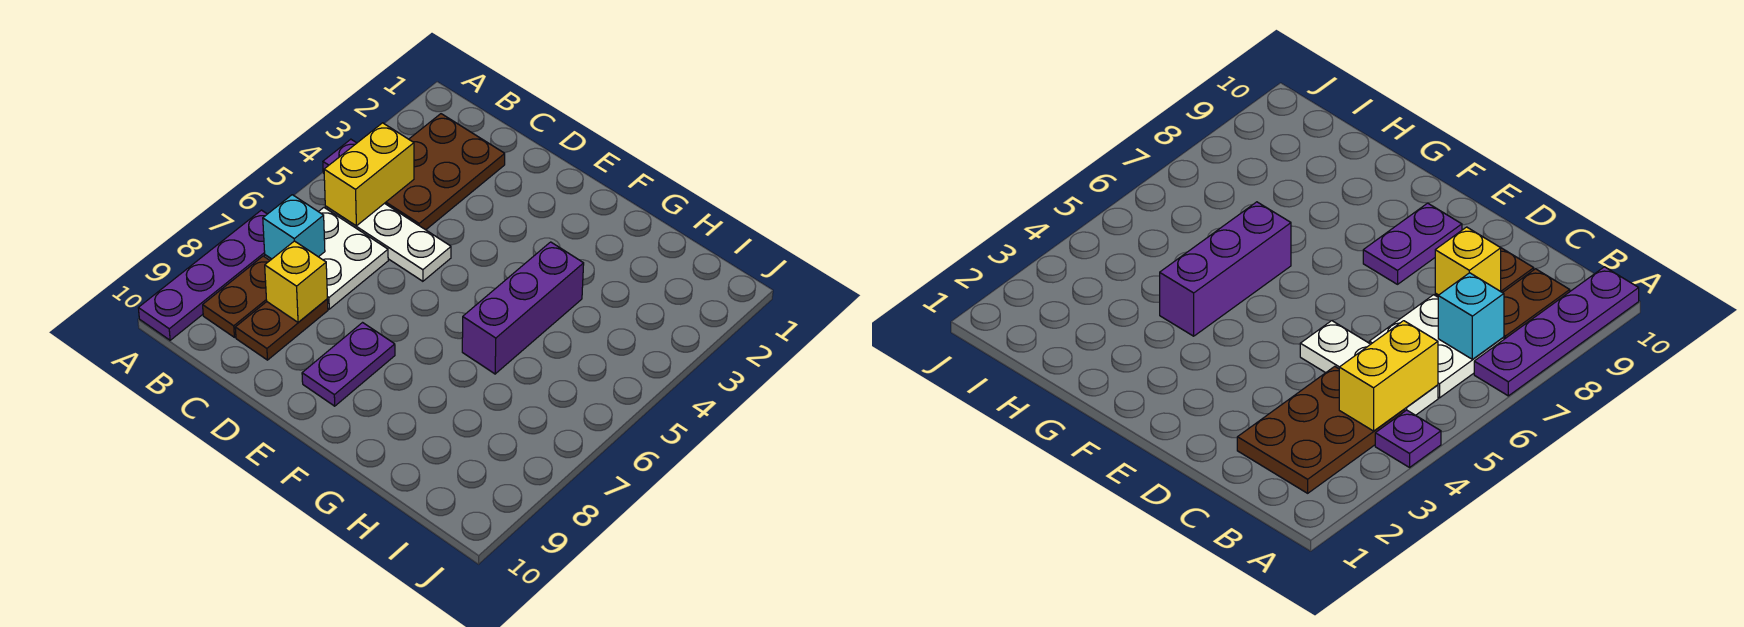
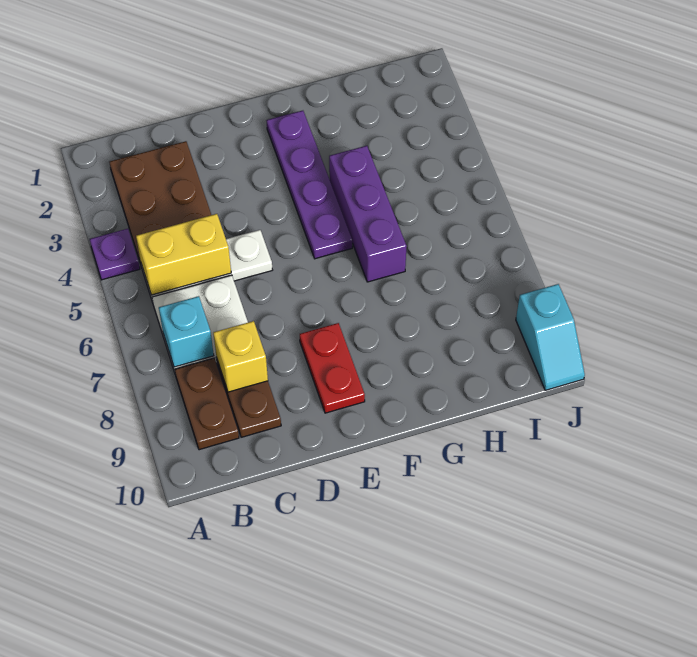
purple 1x4 plate [138,210,267,340] -> purple 1x4 plate moved to [266,111,352,259]
yellow 1x2 brick [324,123,414,226] -> yellow 1x2 brick turned to [136,214,231,295]
purple 1x2 plate [302,323,395,406] -> red 1x2 plate [300,323,365,413]
none -> cyan 1x2 slope [516,284,585,390]

